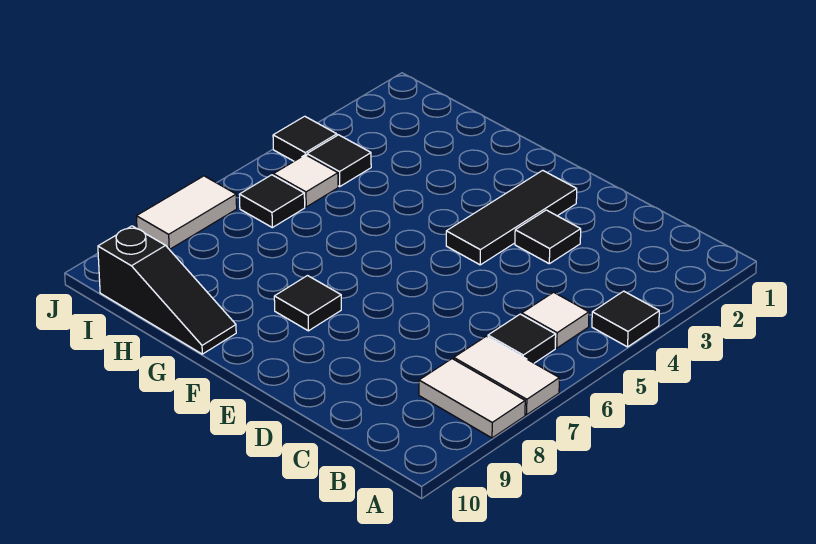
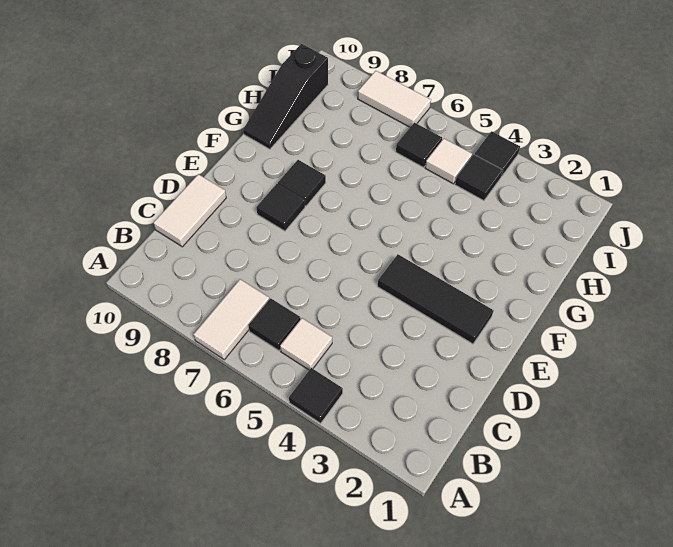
white 1x2 tile [419,359,525,438] -> white 1x2 tile moved to [153,174,226,247]
black 1x1 tile [515,210,581,264] -> black 1x1 tile moved to [256,184,305,231]

